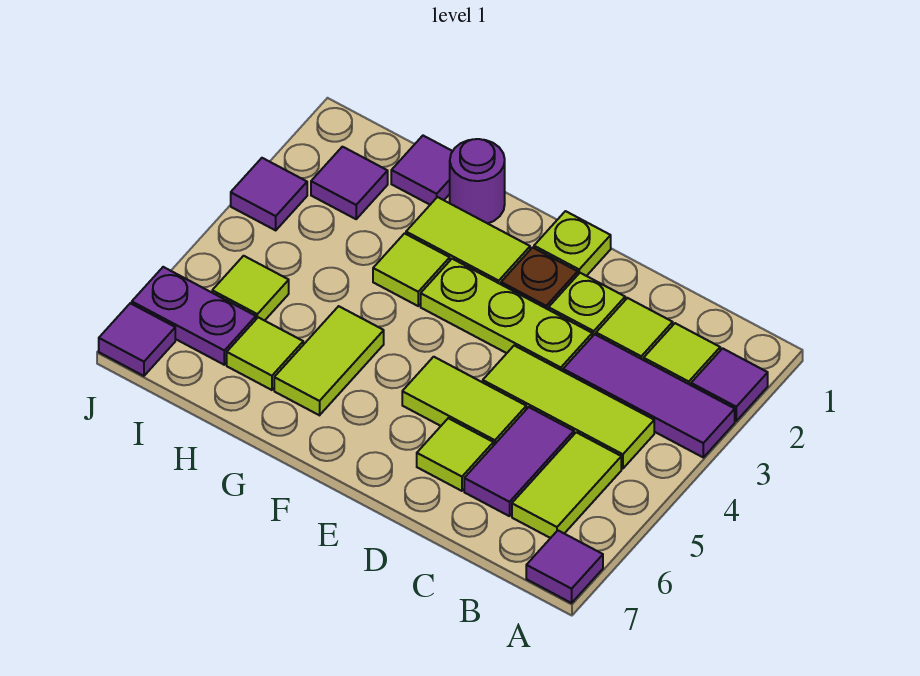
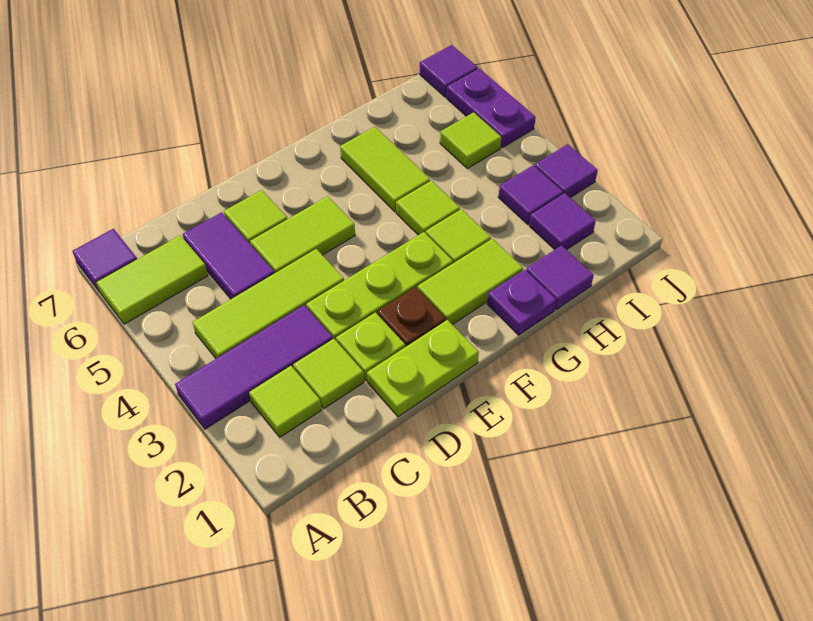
purple 1x1 tile [691,348,768,421] -> purple 1x1 tile moved to [498,165,563,224]
lime 1x2 tile [512,432,621,538] -> lime 1x2 tile turned to [96,235,208,324]
lime 1x1 plate [534,211,611,276] -> lime 1x2 plate [367,320,479,417]
purple 1x1 round brick [450,139,505,223] -> purple 1x1 plate [487,269,557,335]
lime 1x1 tile [227,317,303,390] -> lime 1x1 tile moved to [396,181,460,235]
purple 1x2 plate [132,267,256,365] -> purple 1x2 plate turned to [447,69,536,148]

